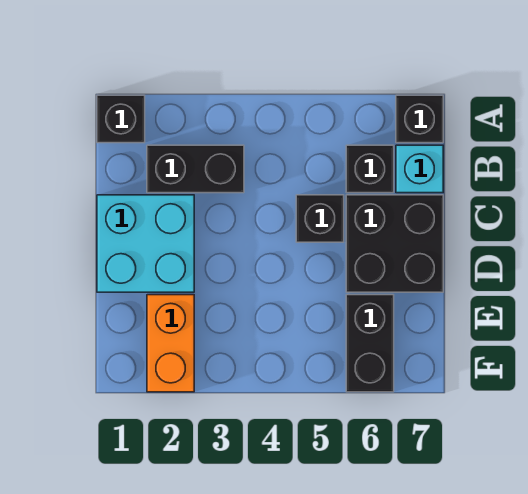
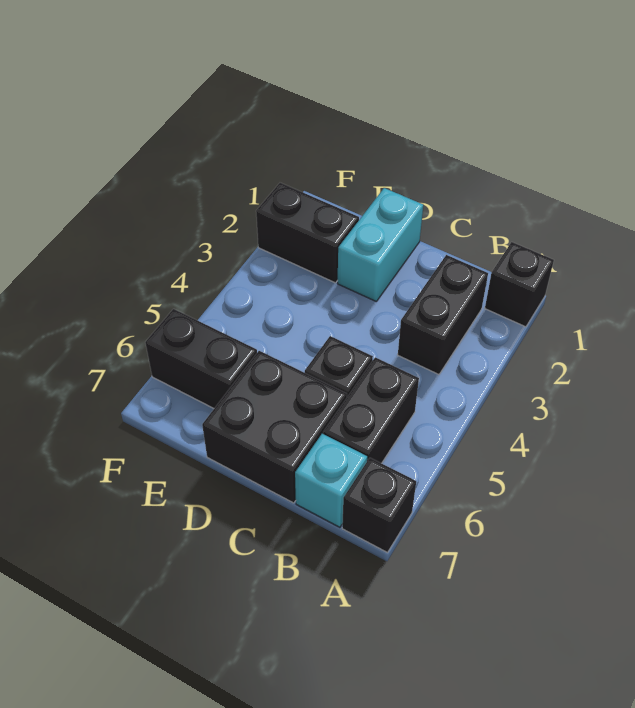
black 1x1 brick [346,145,394,193] -> black 1x2 brick [323,357,419,463]
cyan 2x2 brick [97,195,194,292] -> cyan 1x2 brick [337,188,423,301]
orange 1x2 brick [147,295,194,392] -> black 1x2 brick [256,183,359,283]

